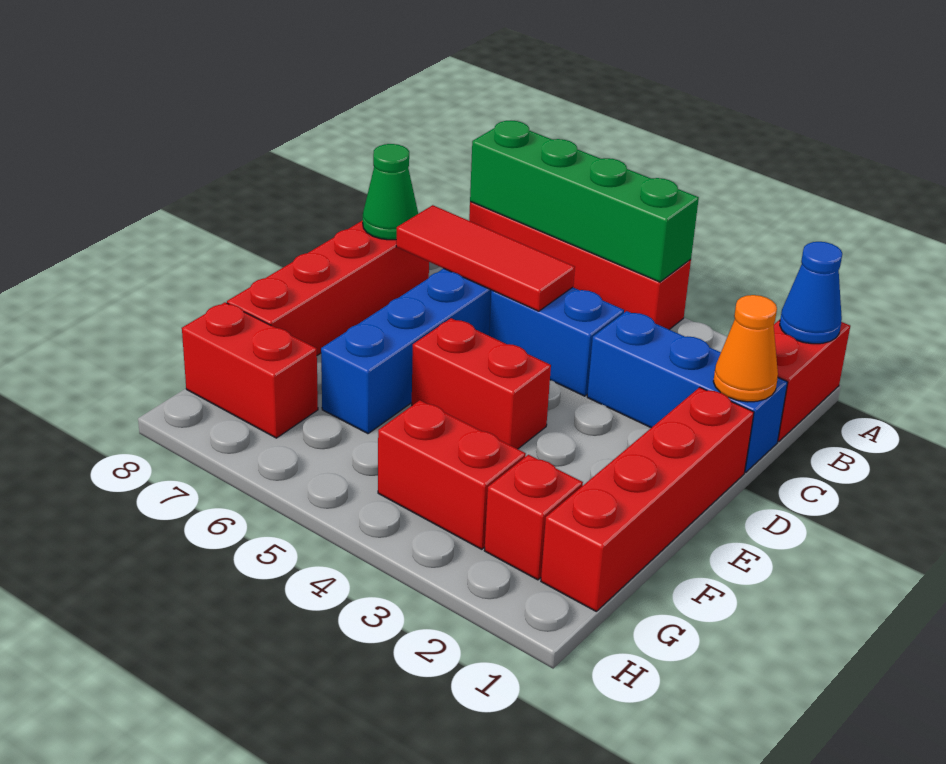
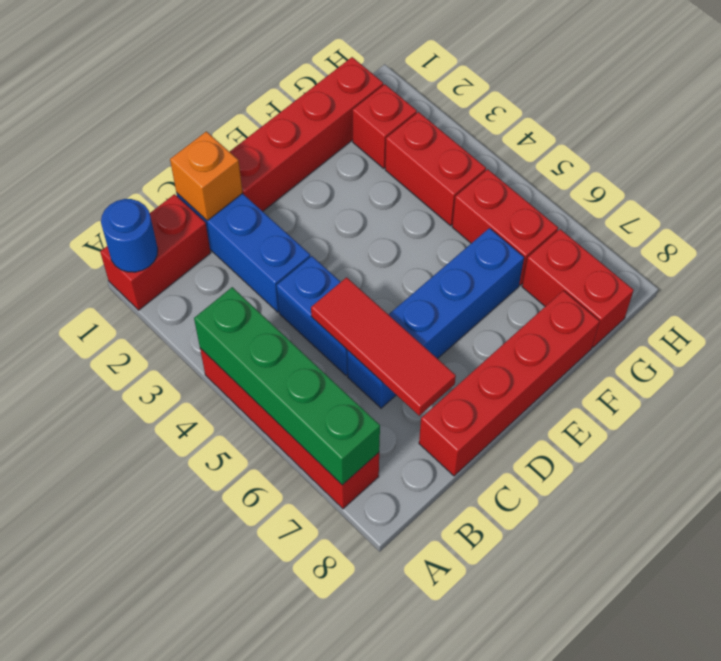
blue 1x1 cone [780,242,842,344] -> blue 1x1 round brick [101,199,158,272]
orange 1x1 cone [713,295,778,402] -> orange 1x1 brick [170,131,243,221]
green 1x1 cone [363,144,418,240] -> none
red 1x2 brick [412,318,551,449] -> red 1x2 brick moved to [452,169,558,285]

